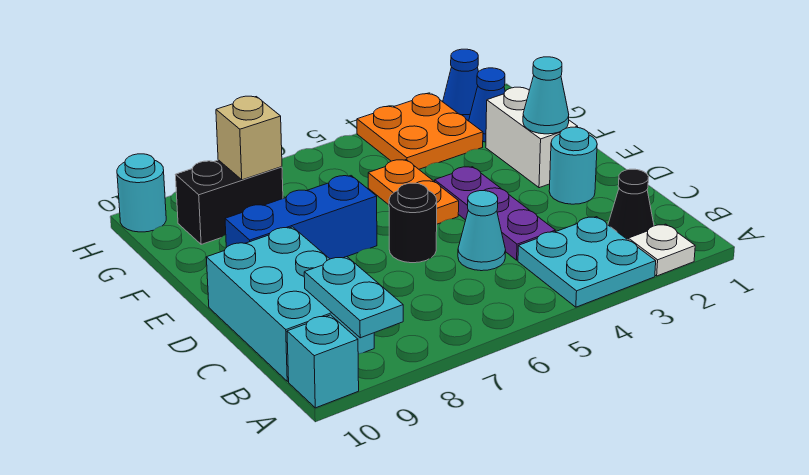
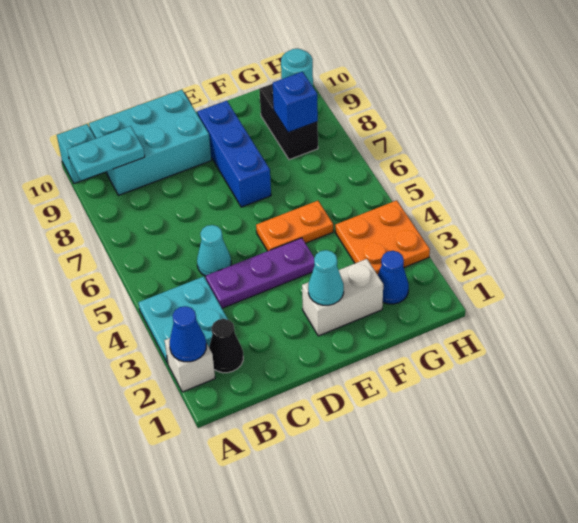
white 1x1 plate [628,224,695,276] -> white 1x1 brick [164,338,215,392]
cyan 1x1 round brick [549,127,597,204] -> none
black 1x1 round brick [389,183,437,263] -> none
tan 1x1 brick [216,96,282,180] -> blue 1x1 brick [273,72,318,133]
blue 1x1 cone [443,49,478,121] -> blue 1x1 cone moved to [169,306,206,362]

